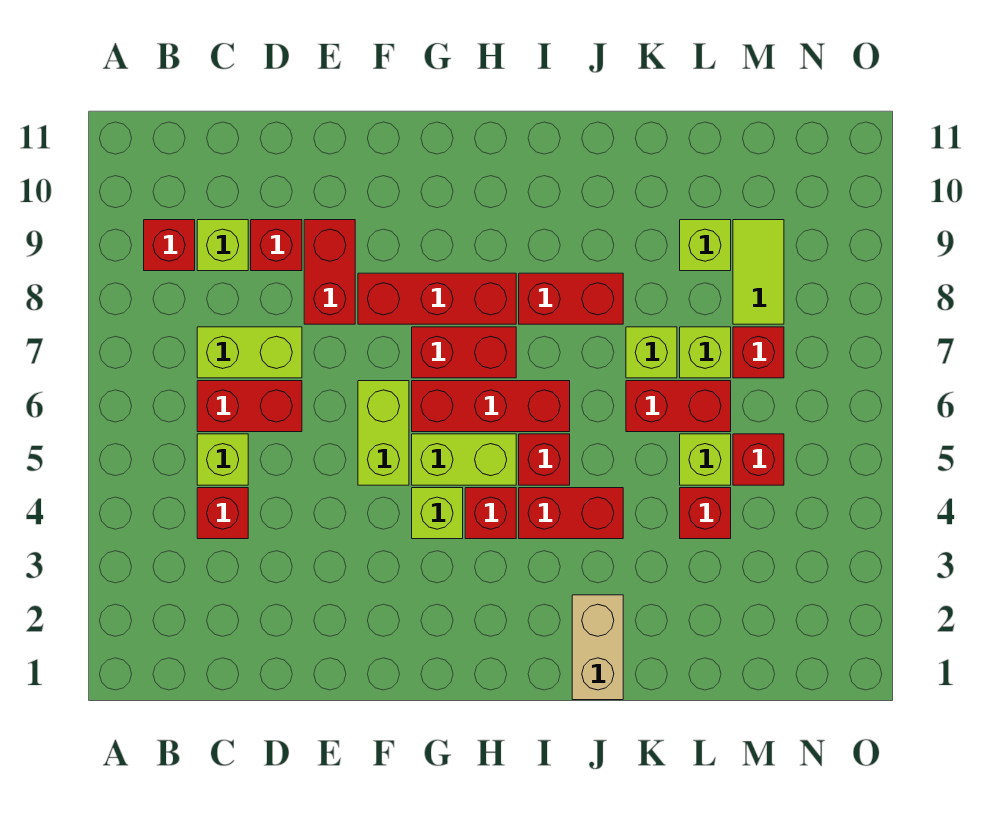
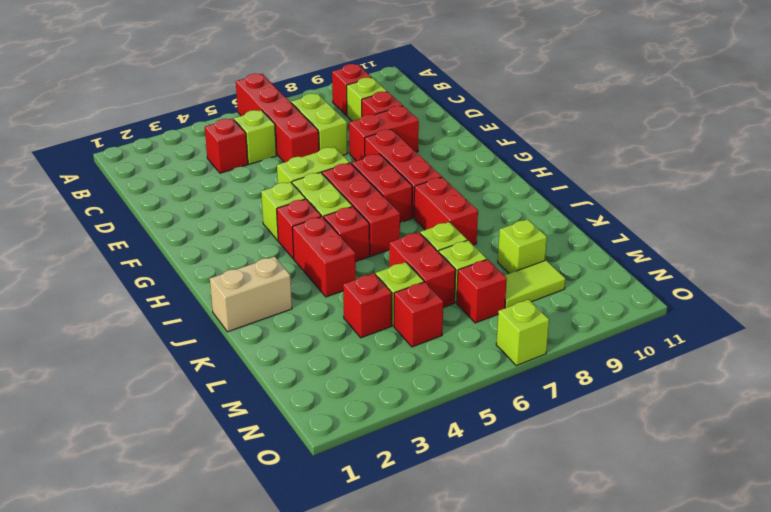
red 1x2 brick [197,381,302,432] -> red 1x4 brick [236,74,319,162]
none -> lime 1x1 brick [496,300,549,366]

